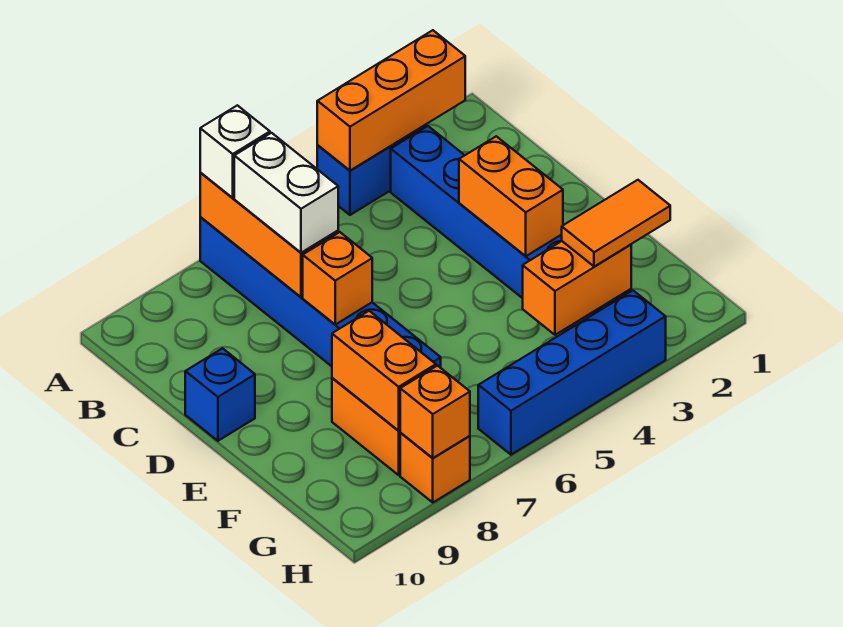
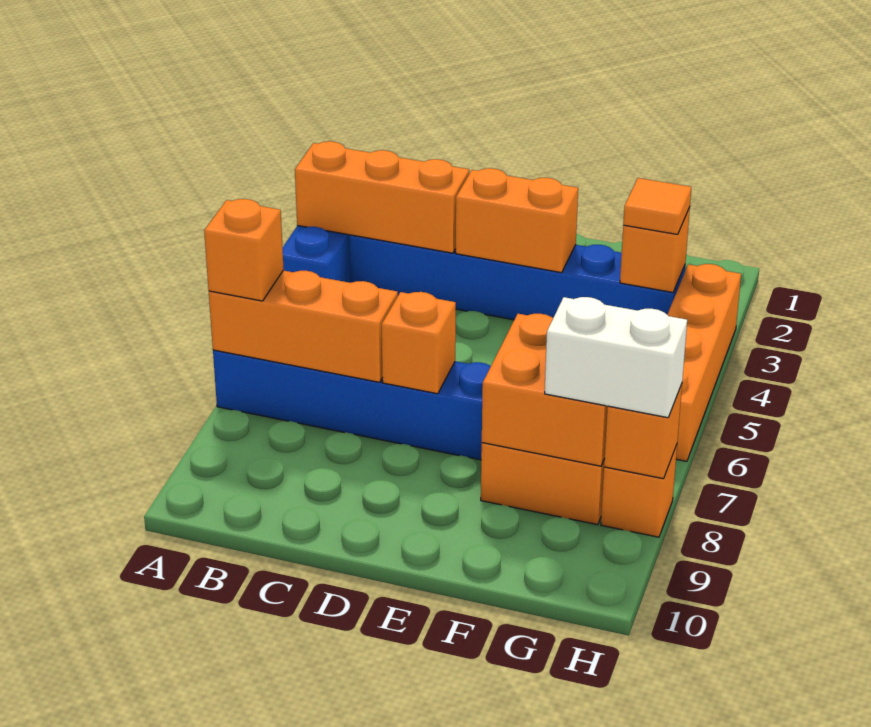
orange 1x3 brick [317,30,465,171] -> orange 1x3 brick turned to [295,141,469,253]
white 1x1 brick [200,105,270,198] -> orange 1x1 brick [204,199,284,301]
white 1x2 brick [234,133,338,253] -> white 1x2 brick moved to [545,297,687,418]
blue 1x1 brick [185,348,255,441] -> none
orange 1x2 brick [332,311,436,431] -> orange 2x2 brick [482,314,608,466]
orange 1x2 tile [562,180,670,267] -> orange 1x1 tile [623,178,691,234]
orange 1x2 brick [523,241,631,335] -> orange 1x1 brick [620,207,690,292]
blue 1x4 brick [478,291,666,455] -> orange 1x4 brick [667,264,741,461]

